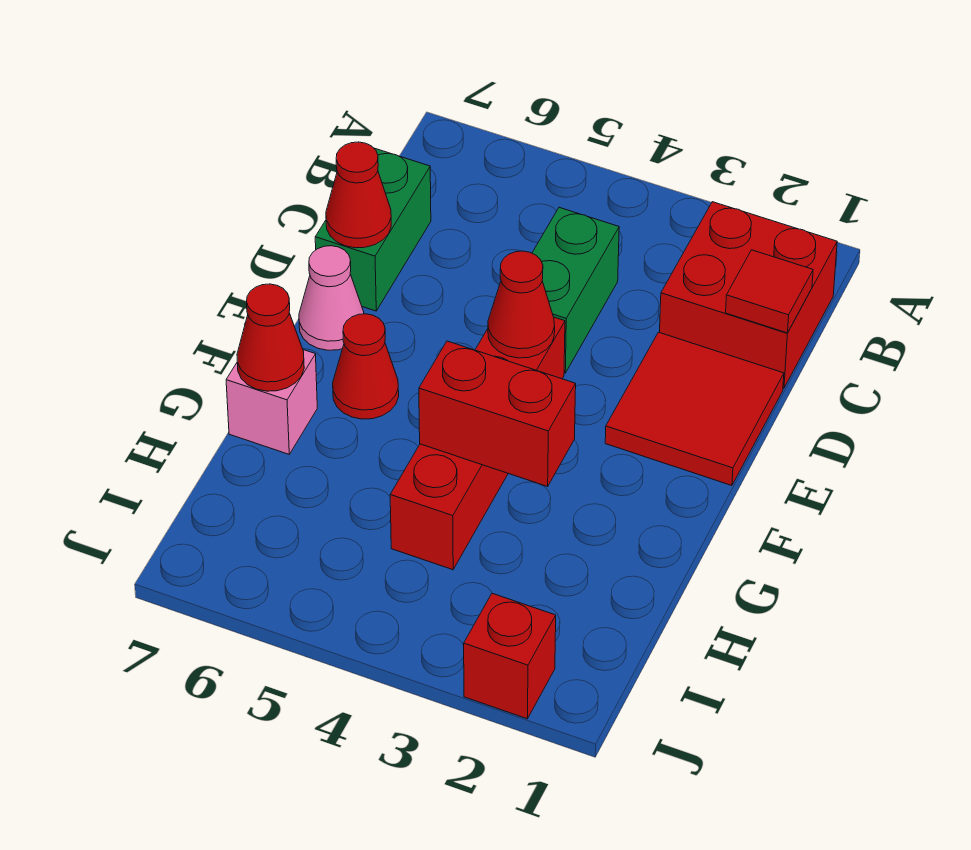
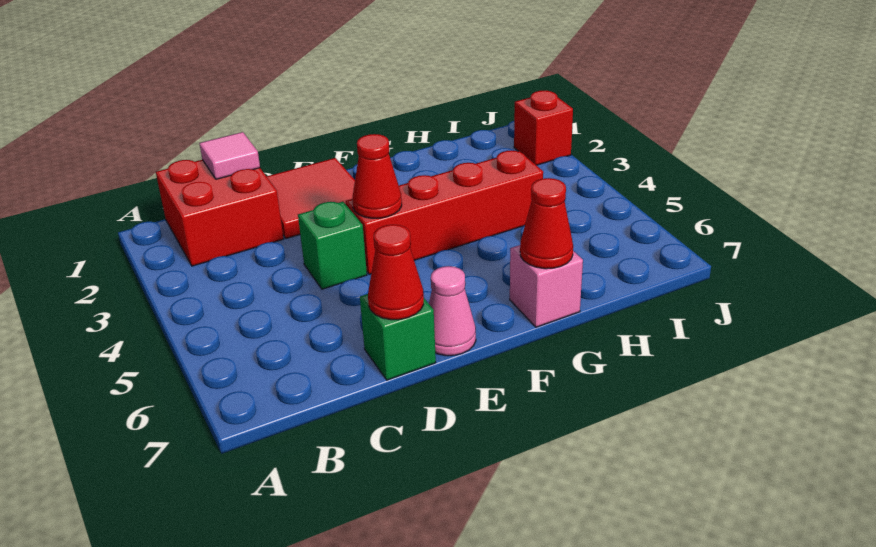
red 1x1 tile [726,250,813,333] -> pink 1x1 tile [199,132,260,179]
green 1x2 brick [532,207,619,373] -> green 1x1 brick [298,202,367,289]
green 1x2 brick [315,148,431,311] -> green 1x1 brick [360,294,436,380]
red 1x1 cone [333,314,399,419] -> none
red 1x2 brick [419,341,576,487] -> none

